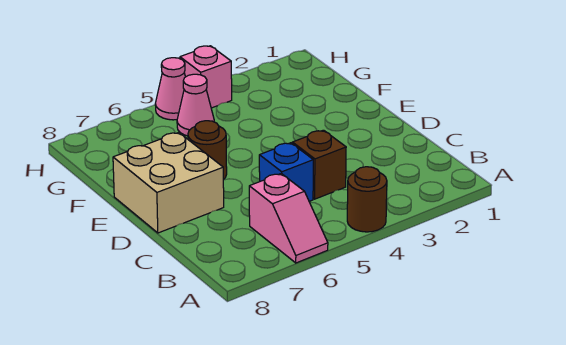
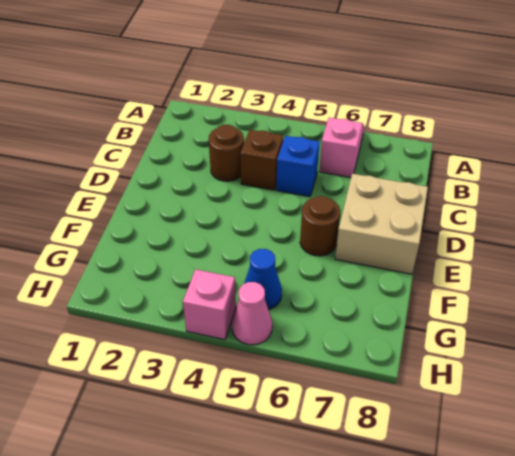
brown 1x1 round brick [347,167,387,232] -> brown 1x1 round brick moved to [209,125,244,181]
pink 1x1 cone [177,74,214,136] -> blue 1x1 cone [244,249,282,310]

